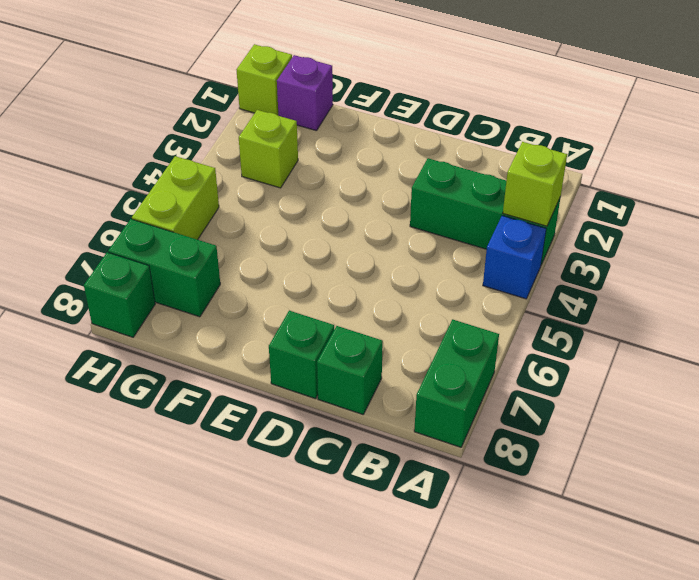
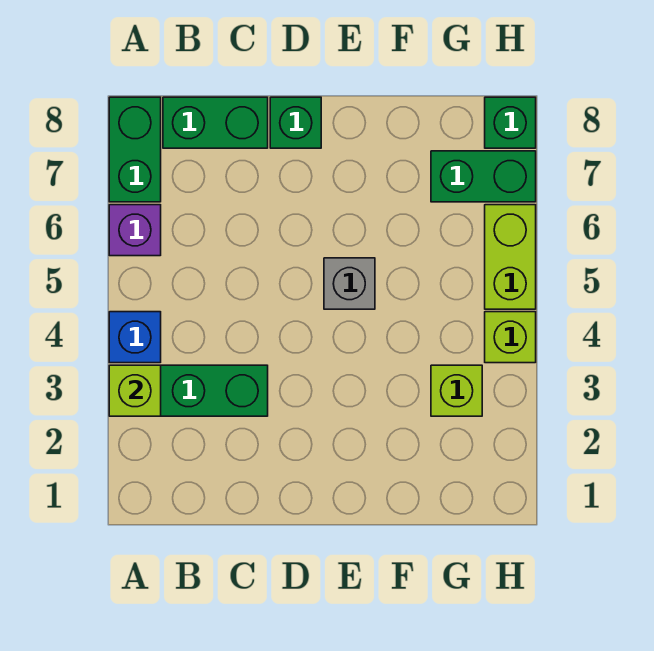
green 1x1 brick [317,326,383,414] -> green 1x2 brick [163,97,268,148]
none -> grey 1x1 brick [324,258,375,309]
purple 1x1 brick [277,55,333,131] -> purple 1x1 brick moved to [109,205,161,256]
lime 1x1 brick [237,44,292,115] -> lime 1x1 brick moved to [485,312,536,363]

